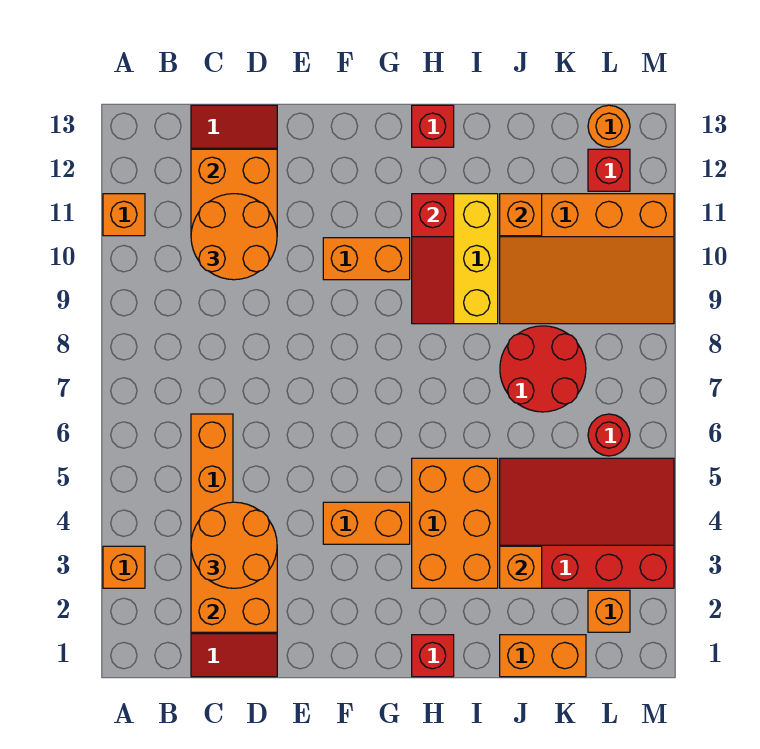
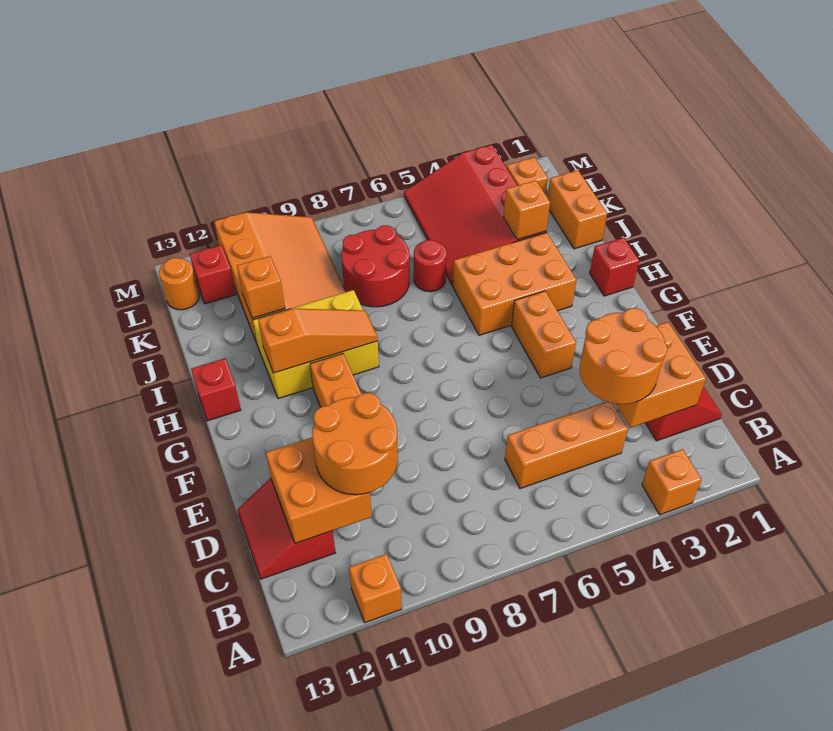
red 1x3 slope [412,194,454,324] -> orange 1x3 slope [258,309,378,373]
red 1x1 round brick [588,414,630,456] -> red 1x1 round brick moved to [414,240,447,292]

